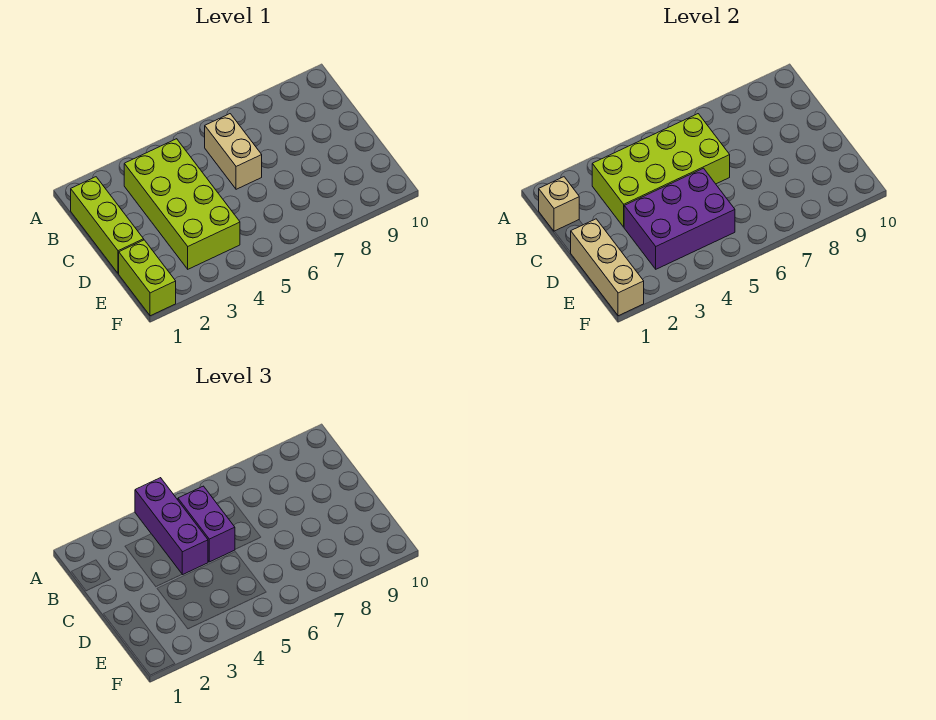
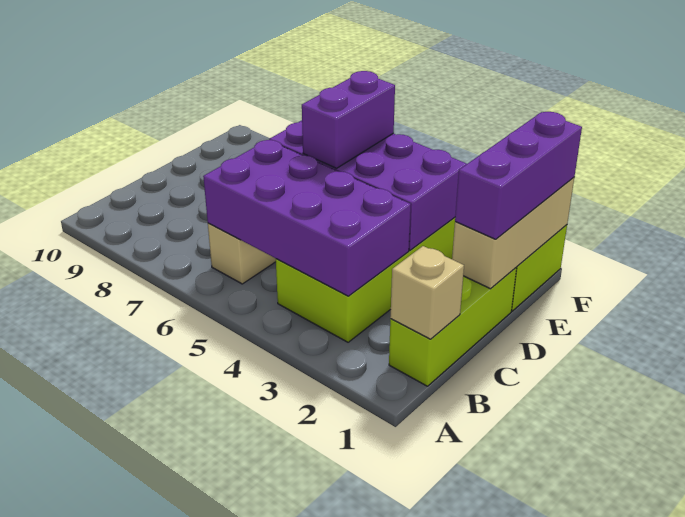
purple 1x3 brick [135,478,208,575] -> purple 1x3 brick moved to [455,112,582,239]
lime 2x4 brick [592,114,730,227] -> purple 2x4 brick [203,140,411,296]
purple 1x2 brick [178,486,235,562] -> purple 1x2 brick moved to [302,71,395,168]
purple 2x3 brick [624,168,735,269] -> purple 2x4 brick [269,121,467,250]

